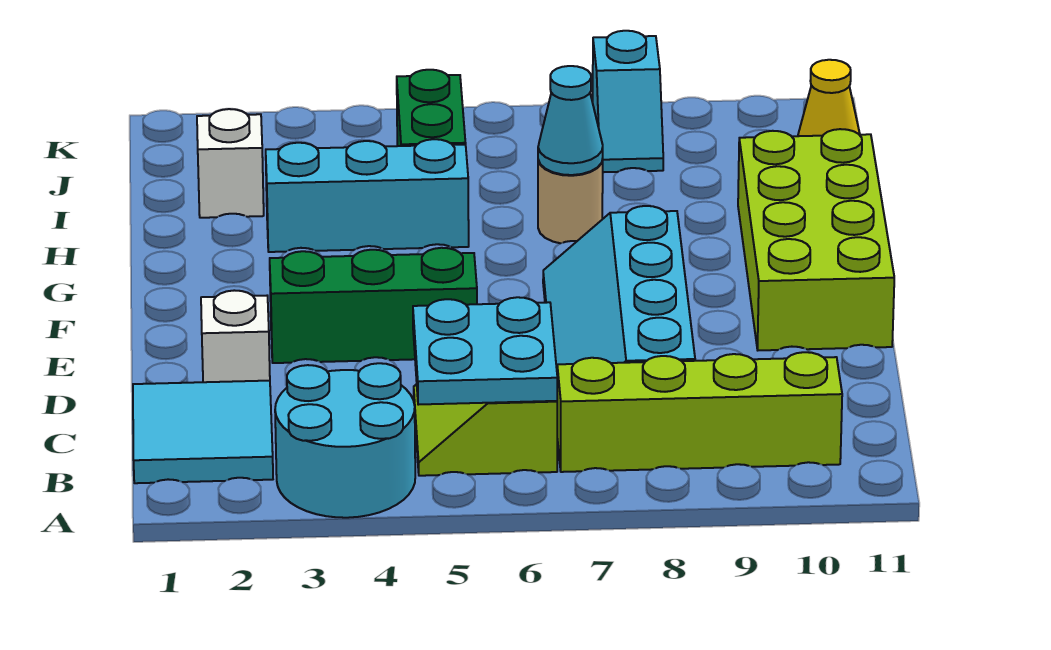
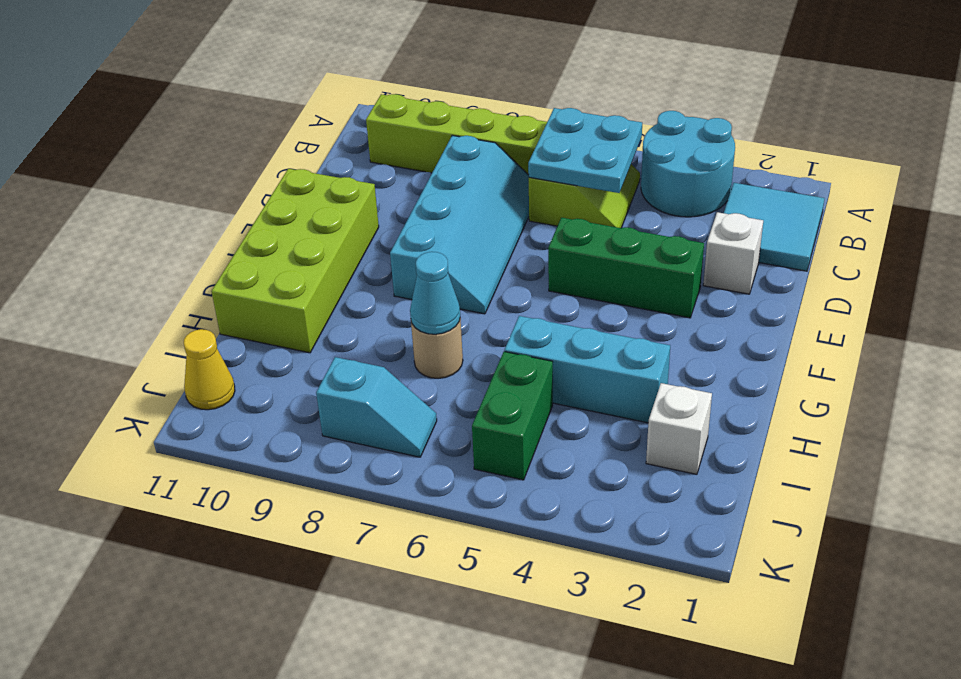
cyan 1x2 slope [593,31,663,172] -> cyan 1x2 slope turned to [316,357,437,457]

